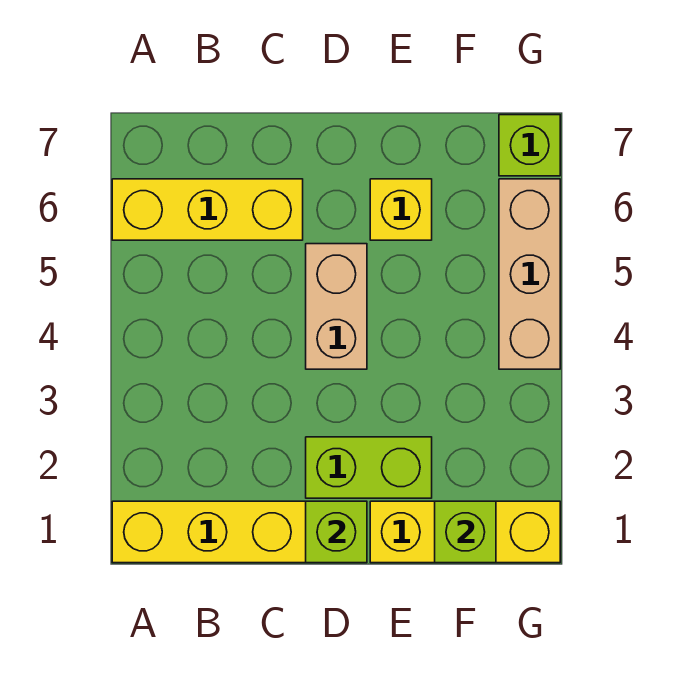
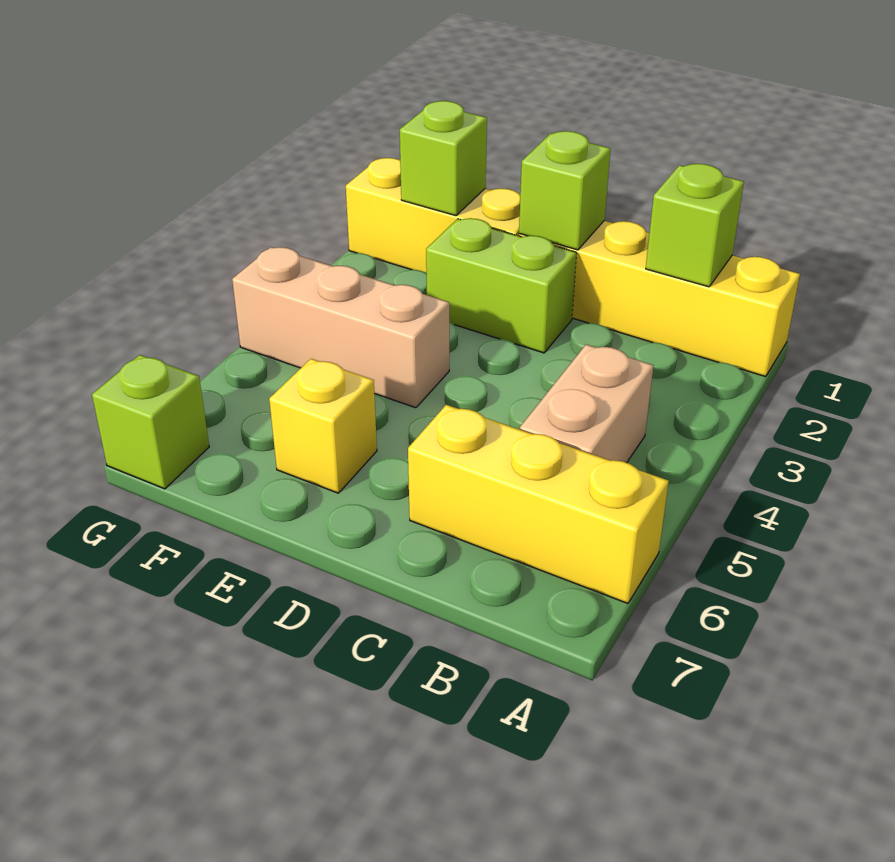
none -> lime 1x1 brick [646,164,744,287]
tan 1x2 brick [306,244,367,369] -> tan 1x2 brick moved to [520,344,653,463]
tan 1x3 brick [499,179,560,369] -> tan 1x3 brick turned to [232,247,449,408]

